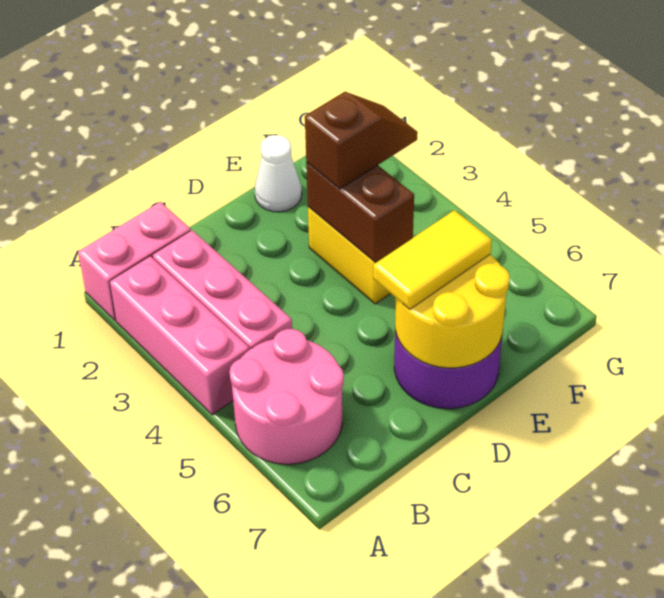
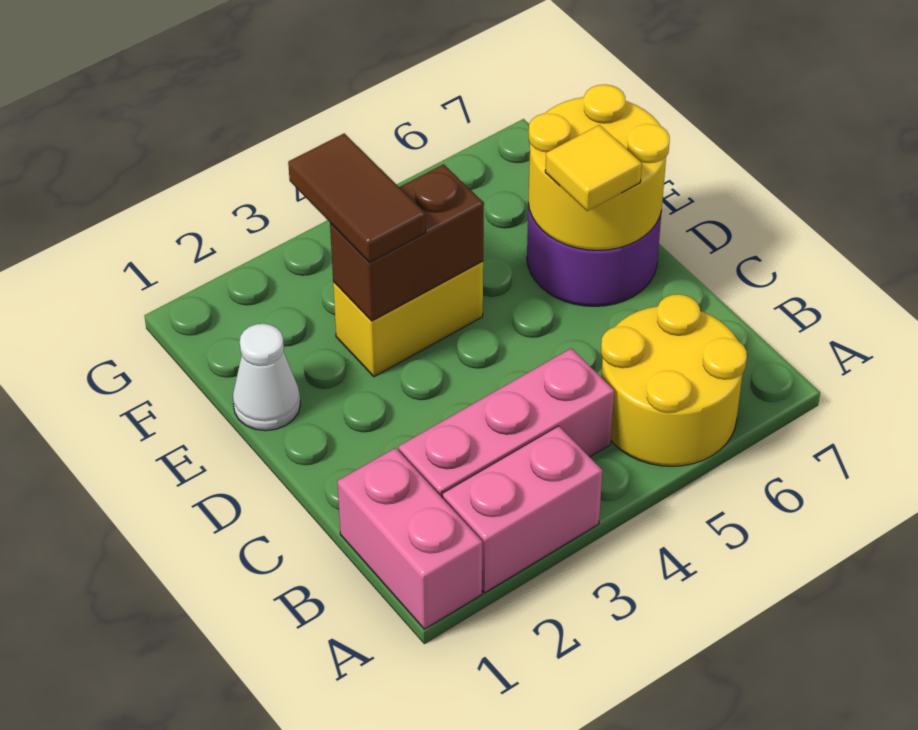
pink 1x3 brick [109,256,249,415] -> pink 1x2 brick [442,426,603,593]
pink 2x2 round brick [230,329,344,464] -> yellow 2x2 round brick [601,294,747,466]
yellow 1x2 tile [373,210,492,309] -> yellow 1x1 tile [545,125,642,211]
brown 1x2 slope [305,92,418,189] -> brown 1x2 tile [288,133,426,263]

